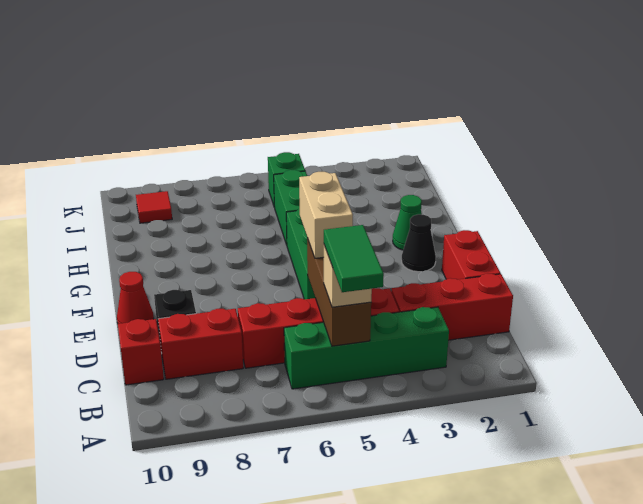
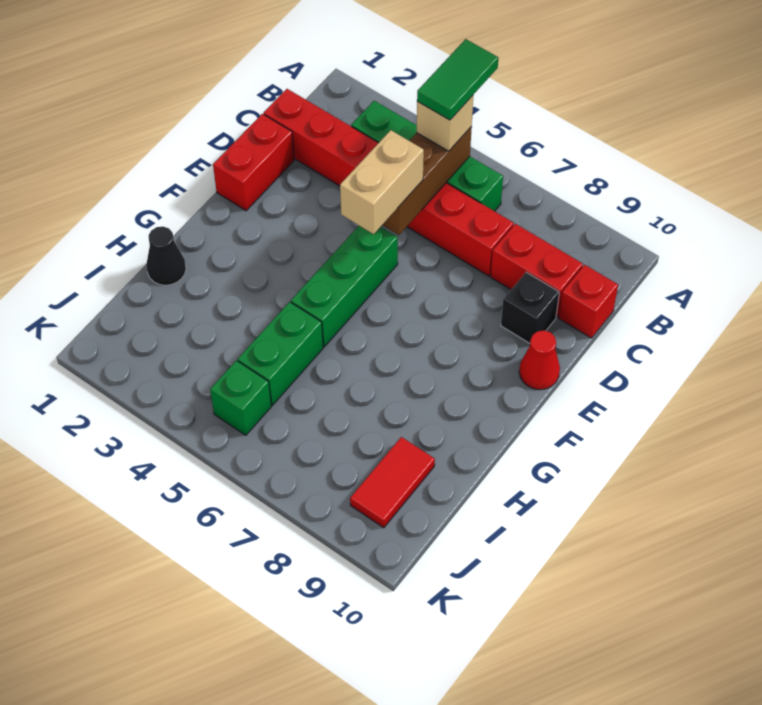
black 1x1 cone [402,214,436,272] -> black 1x1 cone moved to [146,226,186,285]
green 1x1 cone [393,195,422,250] -> none
red 1x1 tile [136,191,172,223] -> red 1x2 tile [350,437,435,528]

